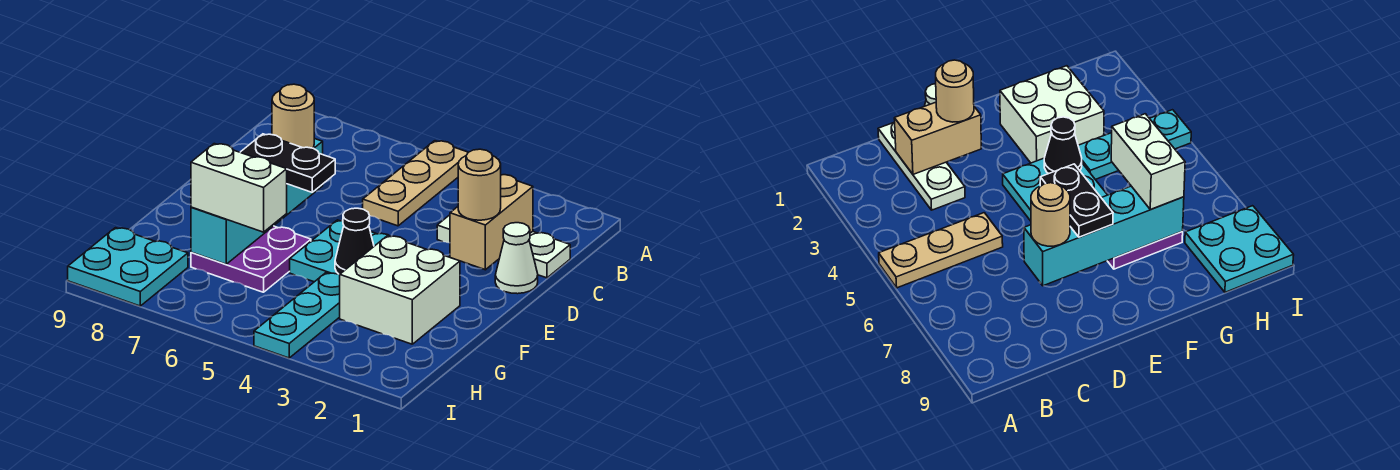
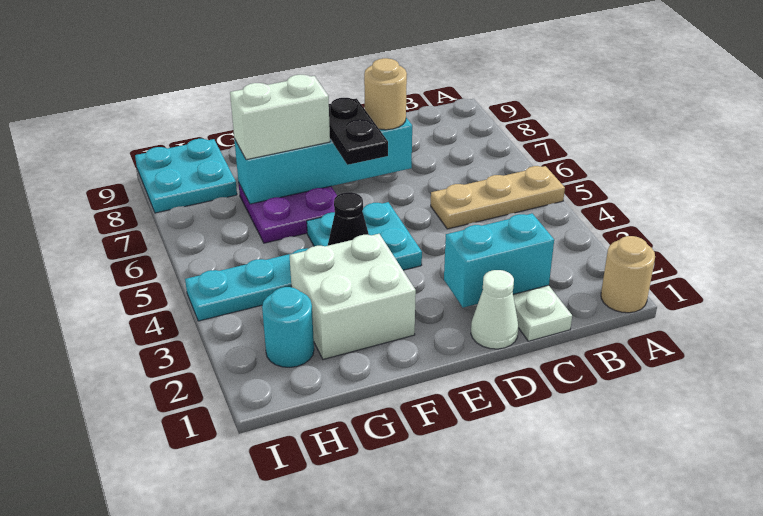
tan 1x2 brick [450,175,533,270] -> cyan 1x2 brick [444,213,554,308]
tan 1x1 round brick [458,149,501,220] -> tan 1x1 round brick moved to [601,236,655,313]
white 1x2 brick [191,144,287,232] -> white 1x2 brick turned to [230,75,330,160]
none -> cyan 1x1 round brick [262,287,314,367]

